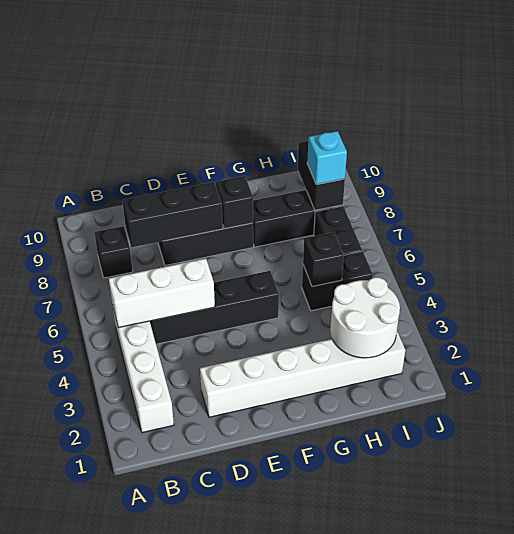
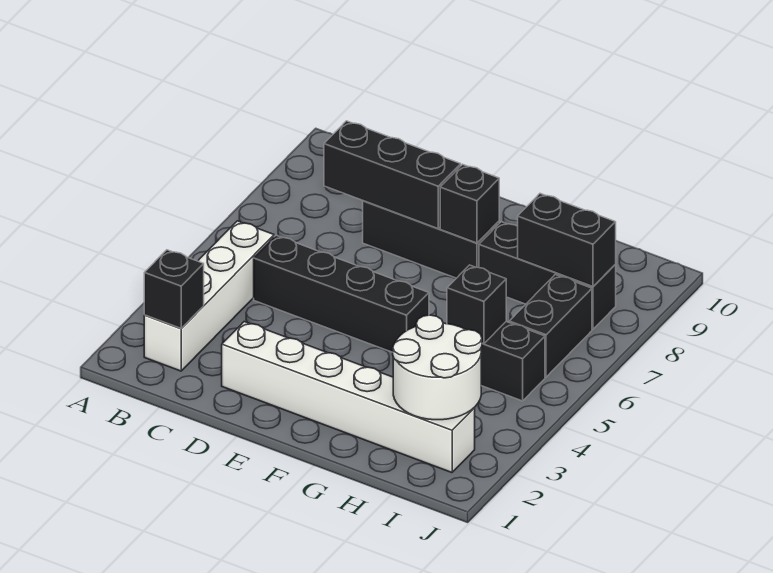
white 1x3 brick [109,258,215,328] -> none
black 1x1 brick [94,226,133,278] -> black 1x1 brick moved to [144,250,204,328]
black 1x2 brick [298,141,345,210] -> black 1x2 brick turned to [518,194,616,286]
cyan 1x1 brick [307,131,347,184] -> none

